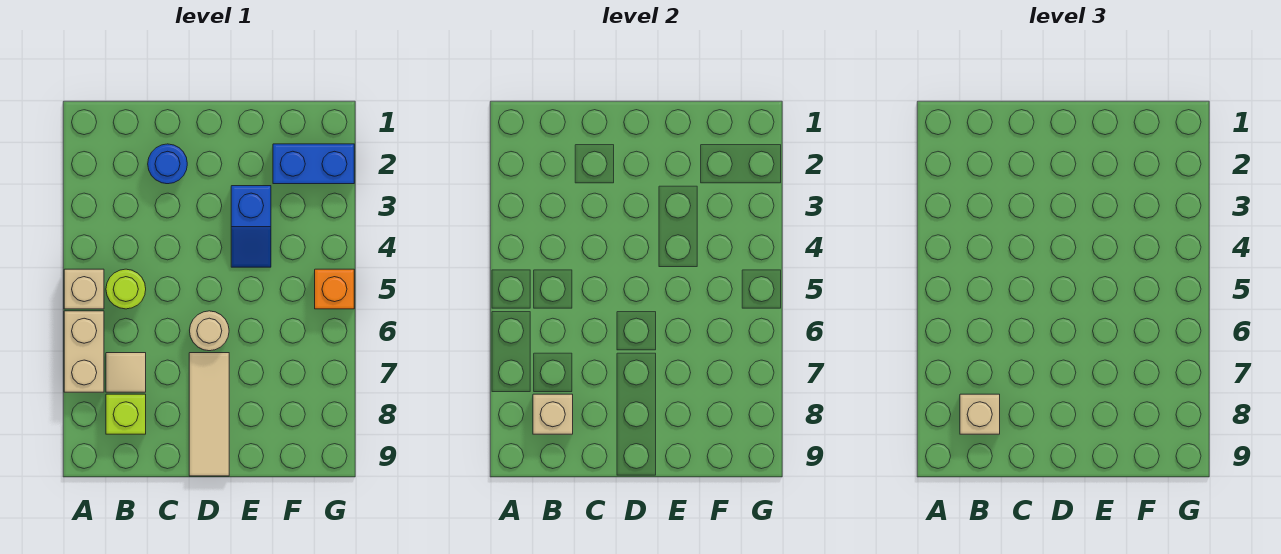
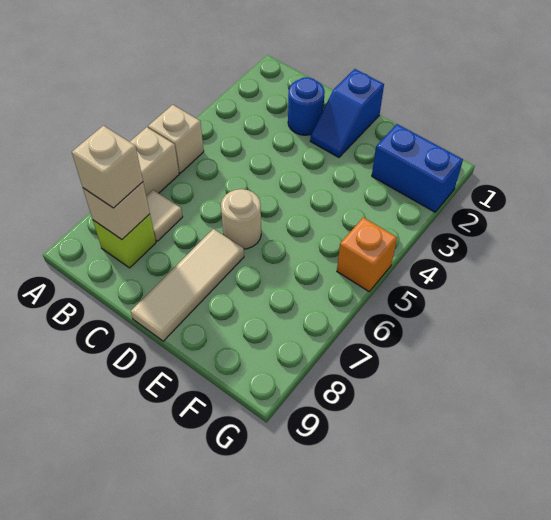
lime 1x1 round brick [106,269,146,309] -> none
blue 1x2 slope [231,186,271,267] -> blue 1x2 slope moved to [310,69,384,157]

